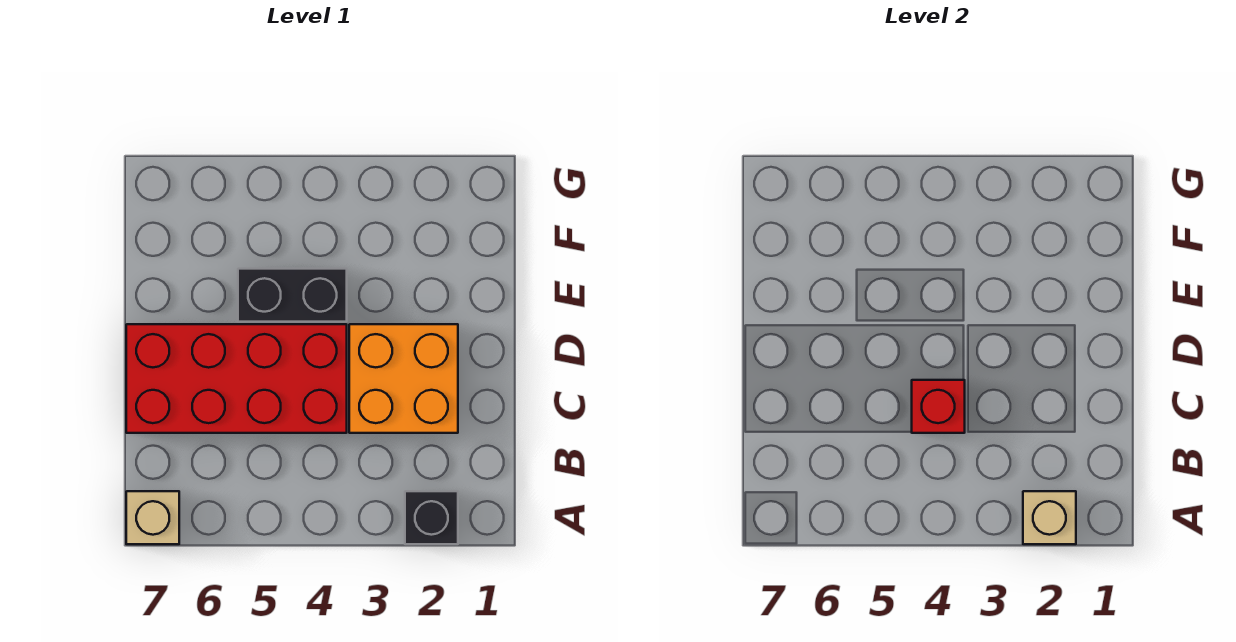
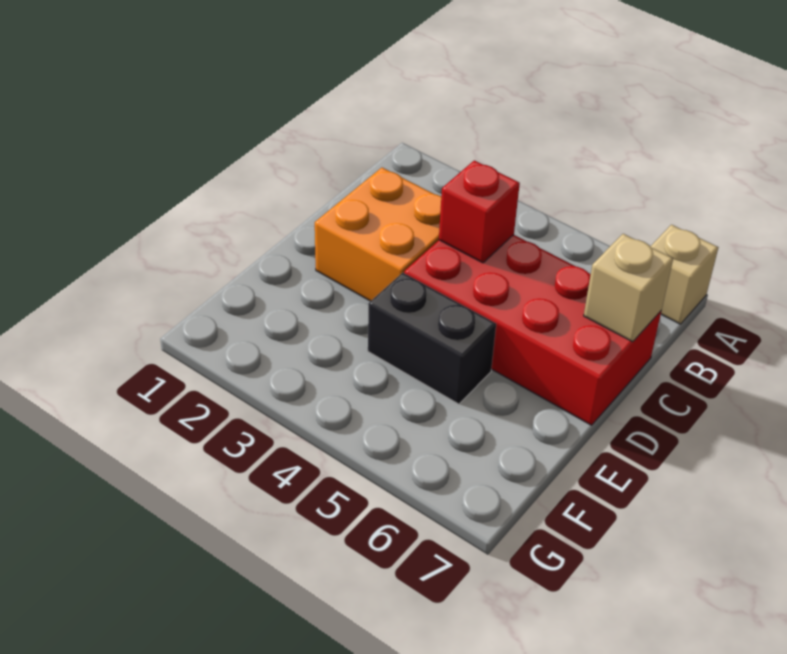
black 1x1 brick [405,491,458,544] -> none
tan 1x1 brick [1023,491,1076,544] -> tan 1x1 brick moved to [584,234,673,342]

